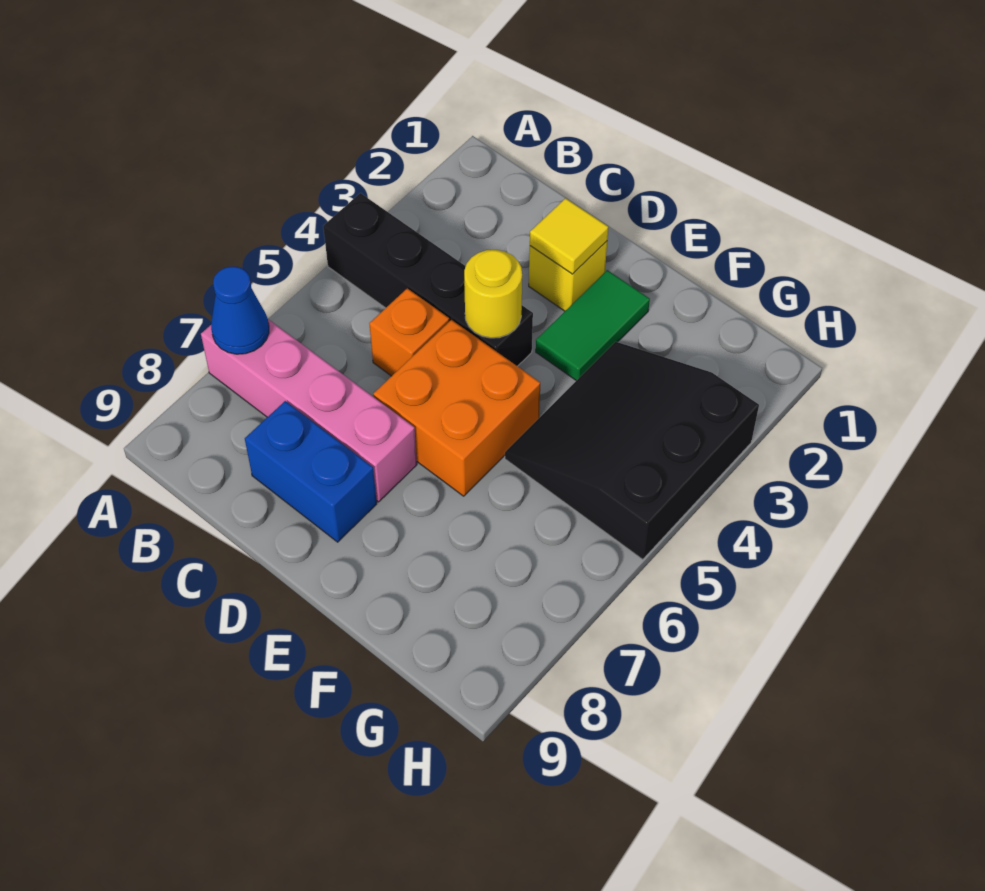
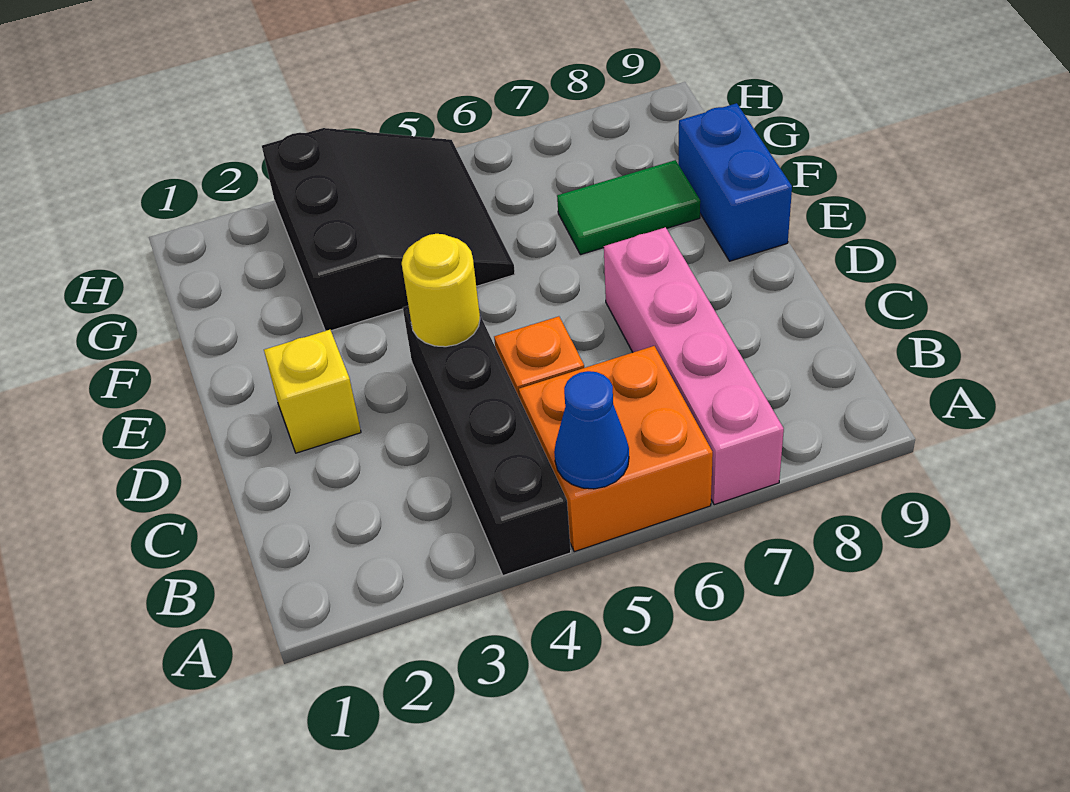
blue 1x1 cone [211,267,269,354] -> blue 1x1 cone moved to [554,371,629,489]
blue 1x2 brick [245,401,377,542] -> blue 1x2 brick moved to [678,103,792,261]
yellow 1x1 tile [530,198,608,274] -> none
orange 2x2 brick [373,320,540,496] -> orange 2x2 brick moved to [519,346,713,552]
green 1x2 tile [536,270,650,381] -> green 1x2 tile moved to [557,160,700,255]
black 3x3 slope [505,342,759,560] -> black 3x3 slope turned to [262,128,515,331]

